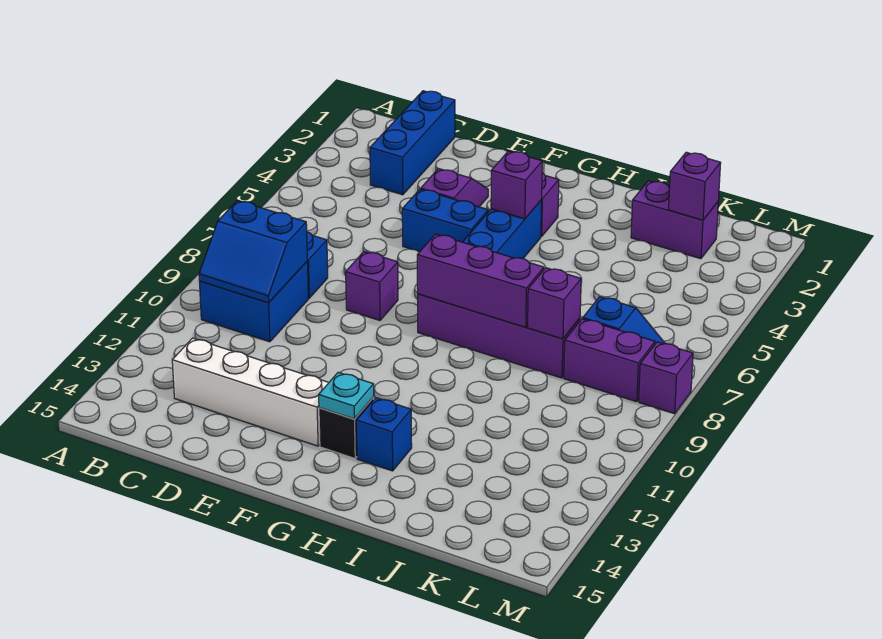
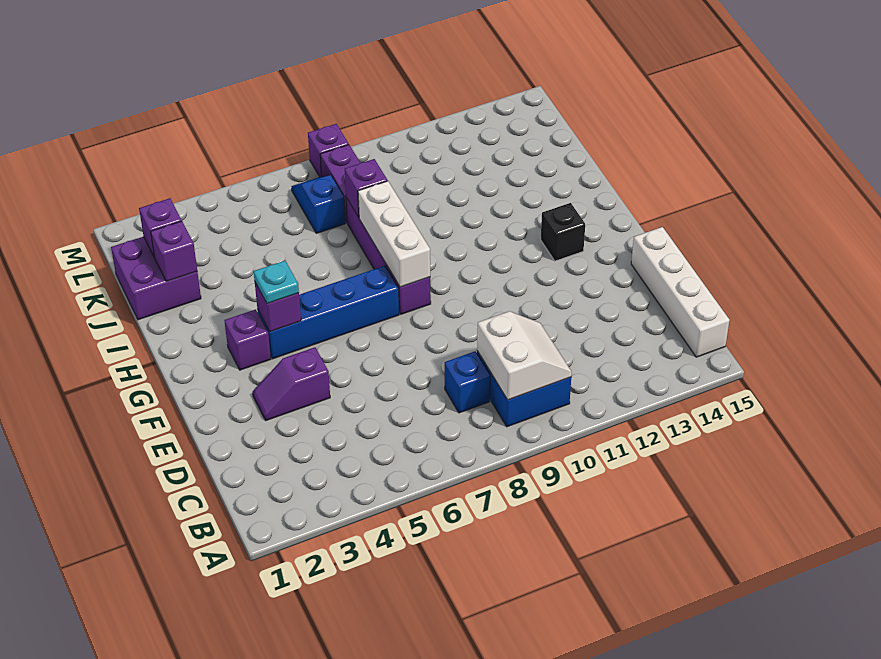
blue 2x2 slope [199,201,307,303] -> white 2x2 slope [477,311,572,400]
blue 1x3 brick [370,91,455,195] -> none
white 1x4 brick [172,338,329,446] -> white 1x4 brick moved to [631,227,730,357]
blue 1x2 brick [402,189,488,252] -> none
purple 1x1 brick [346,251,398,320] -> purple 1x1 brick moved to [151,221,197,281]
purple 1x3 brick [417,234,544,327] -> white 1x3 brick [358,181,430,287]
cyan 1x1 plate [319,372,374,419] -> cyan 1x1 plate moved to [254,261,299,304]
blue 1x1 brick [356,398,412,471] -> none
purple 1x2 brick [631,181,718,259] -> purple 2x2 brick [111,237,201,320]

